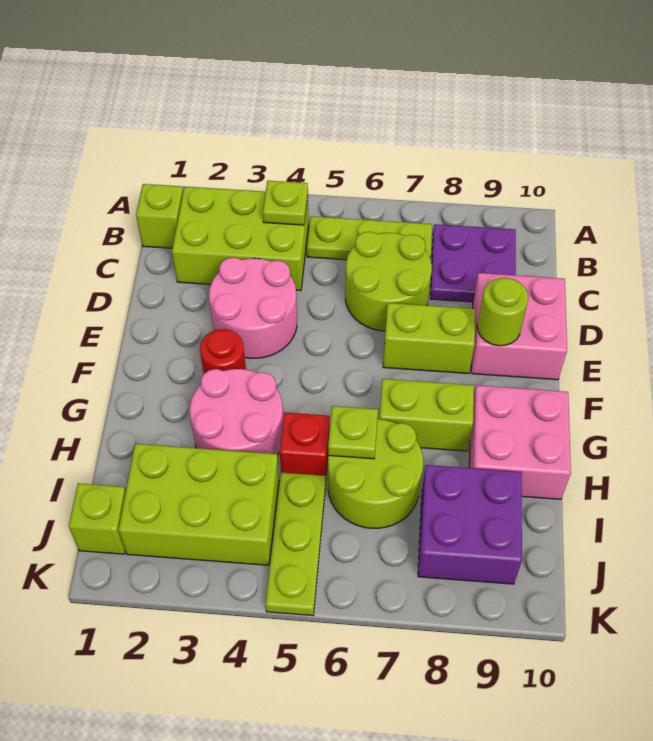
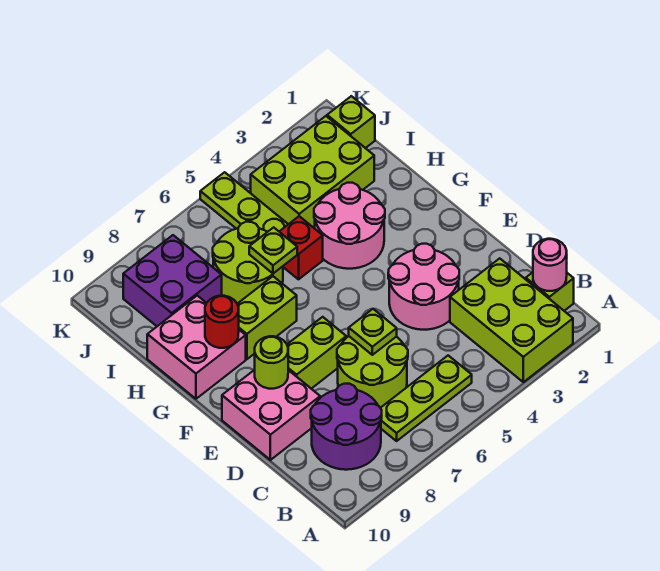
none -> pink 1x1 round brick [533,239,567,291]
lime 2x3 brick [172,187,309,290] -> lime 2x3 brick turned to [450,258,573,382]
lime 1x1 plate [263,181,308,225] -> lime 1x1 plate moved to [349,309,397,355]
purple 2x2 plate [430,224,516,302] -> purple 2x2 round brick [311,384,382,470]
red 1x1 round brick [200,329,246,373] -> red 1x1 round brick moved to [205,296,239,348]

